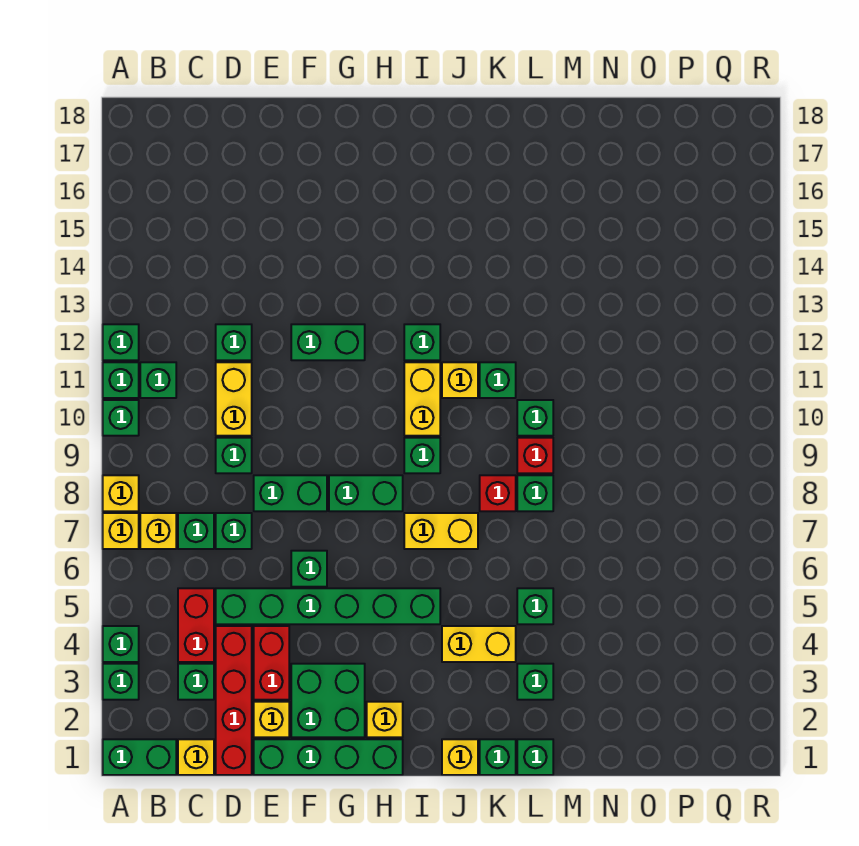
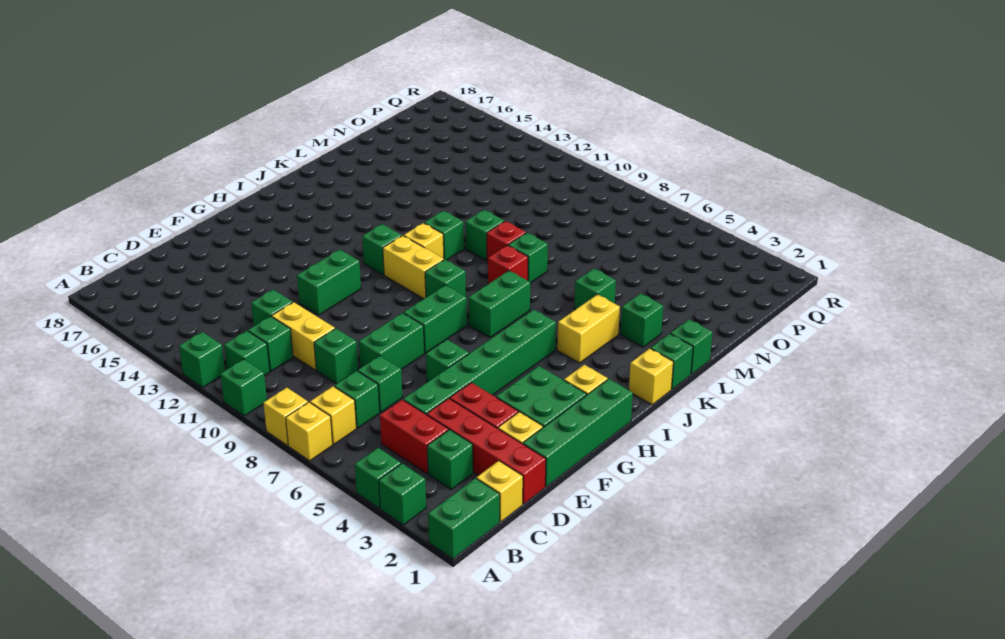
green 1x1 brick [103,362,139,398] -> green 1x1 brick moved to [248,316,293,371]
yellow 1x2 brick [404,513,478,549] -> green 1x2 brick [469,271,530,337]

